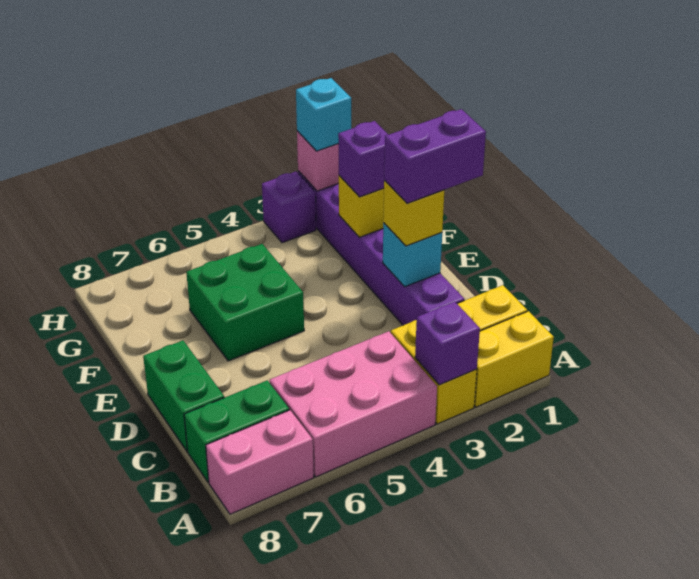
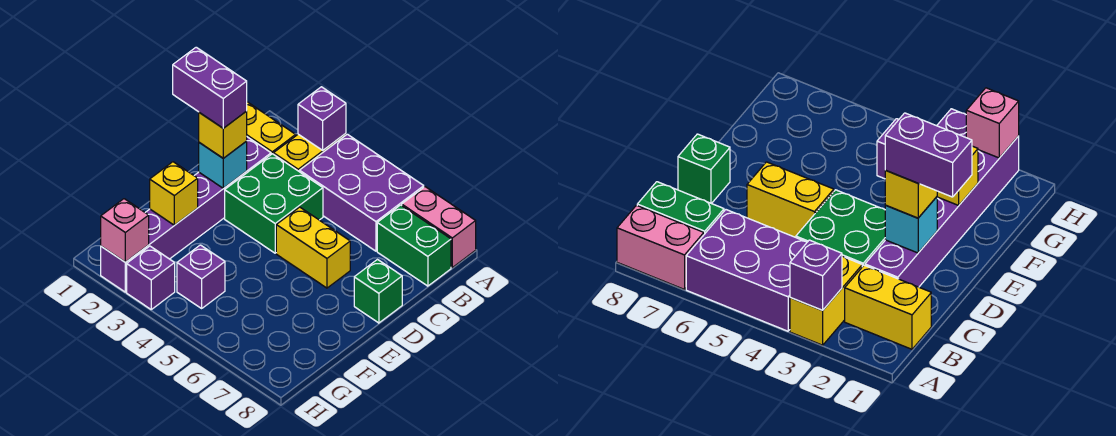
yellow 1x2 brick [474,311,554,407] -> yellow 1x2 brick moved to [276,207,350,288]
pink 2x3 brick [269,331,437,477] -> purple 2x3 brick [299,134,424,251]
green 1x2 brick [143,341,224,451] -> green 1x1 brick [354,260,402,323]
green 2x2 brick [186,244,304,361] -> green 2x2 brick moved to [225,154,323,253]
purple 1x1 brick [338,121,388,197] -> purple 1x1 brick moved to [177,245,225,308]
cyan 1x1 brick [296,78,351,151] -> none

